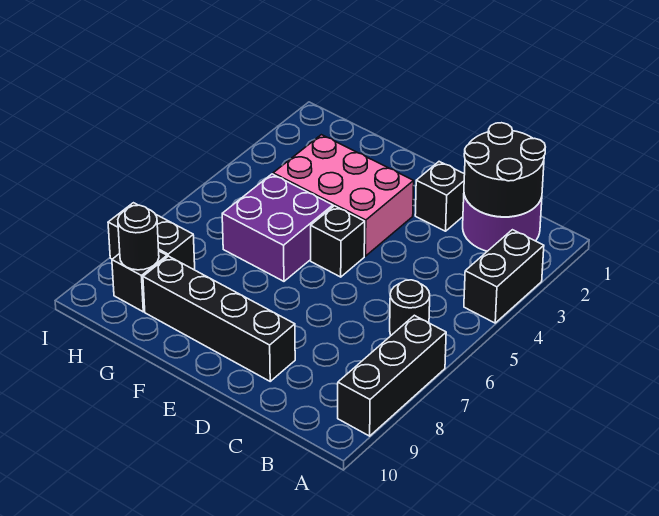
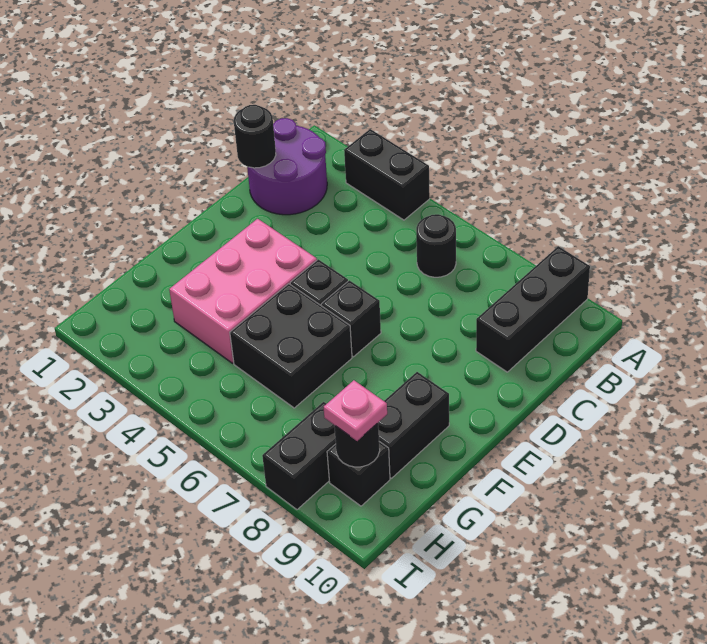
black 1x3 brick [338,315,446,436] -> black 1x3 brick turned to [476,246,590,372]
black 2x2 round brick [464,123,545,217] -> black 1x1 round brick [234,105,276,168]
black 1x1 brick [415,162,465,231] -> black 1x1 brick moved to [321,280,381,357]
black 1x4 brick [143,256,295,381] -> black 1x2 brick [378,372,449,478]
purple 2x2 brick [222,174,333,281] -> black 2x2 brick [230,284,352,408]
none -> pink 1x1 plate [324,380,387,441]

